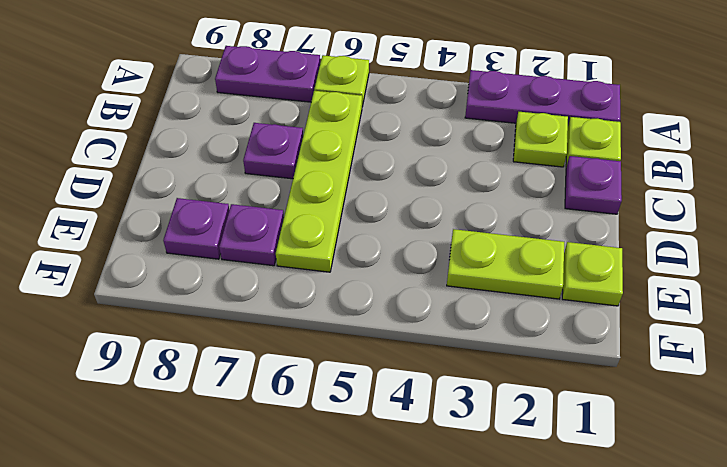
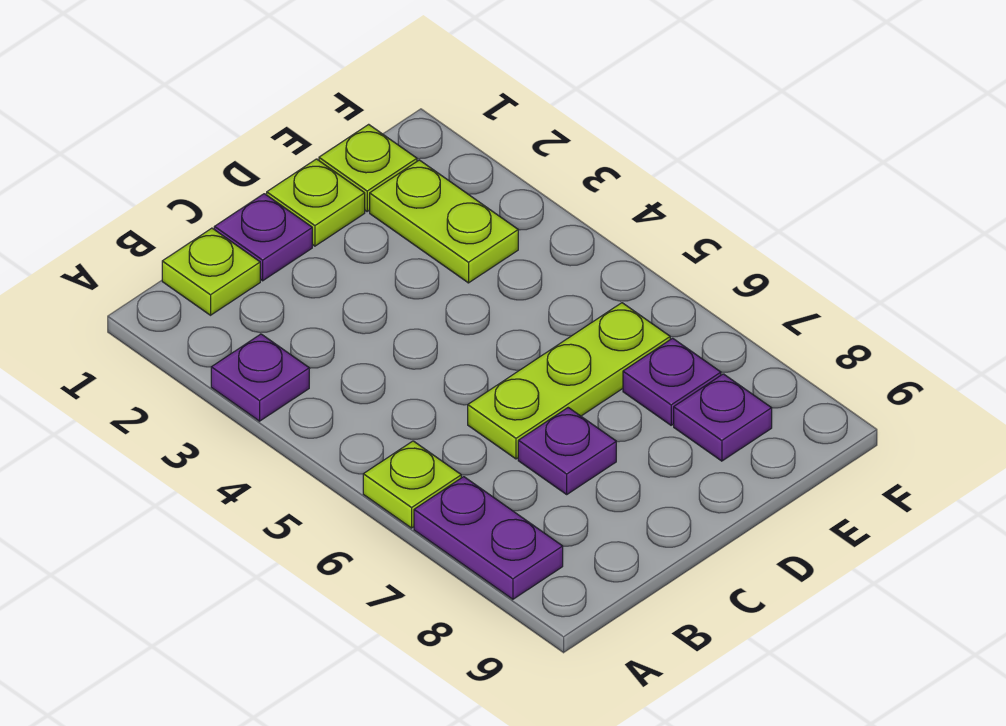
purple 1x3 plate [465,70,620,125] -> purple 1x1 plate [211,334,309,421]
lime 1x1 plate [513,112,568,167] -> lime 1x1 plate moved to [267,159,365,246]
lime 1x4 plate [276,91,362,272] -> lime 1x3 plate [468,303,670,459]

